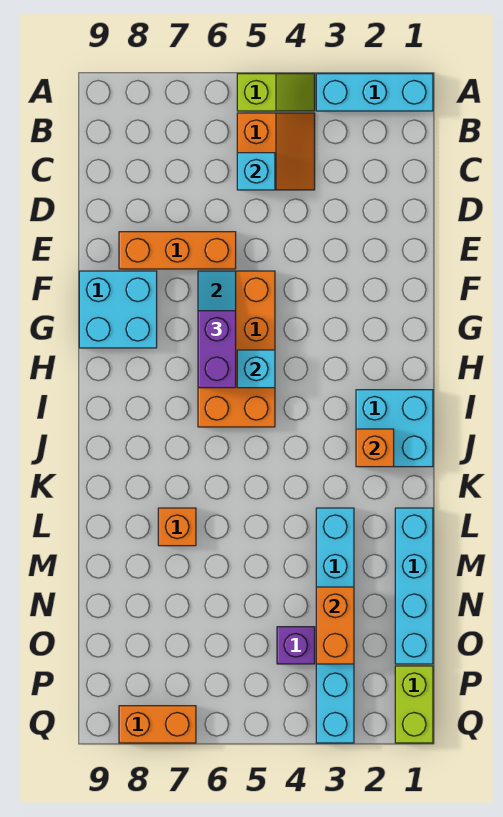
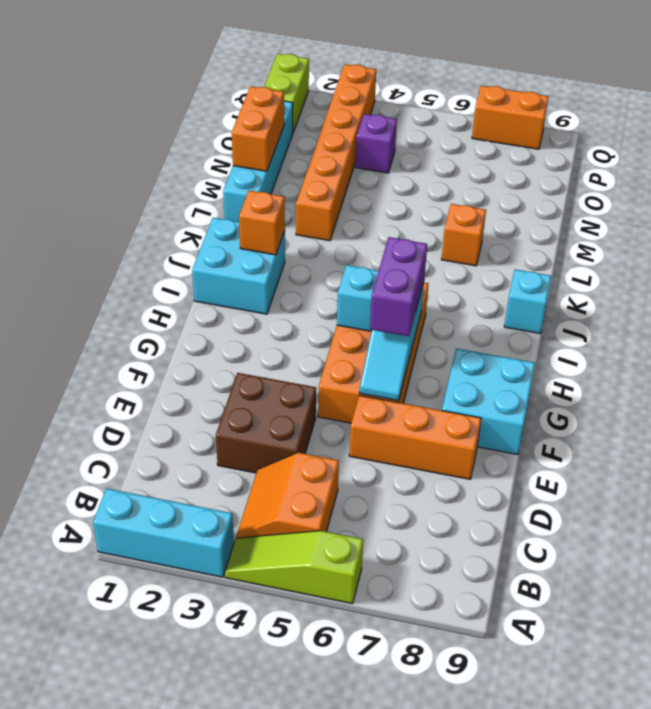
lime 1x2 slope [237,74,315,111] -> lime 1x3 slope [225,531,363,604]
cyan 1x1 brick [237,153,275,190] -> cyan 1x1 brick moved to [504,269,551,334]
none -> brown 2x2 brick [216,373,316,473]
cyan 1x6 brick [316,508,354,743] -> orange 1x6 brick [296,64,376,241]
orange 1x2 brick [316,587,354,664] -> orange 1x2 brick moved to [232,86,284,171]

